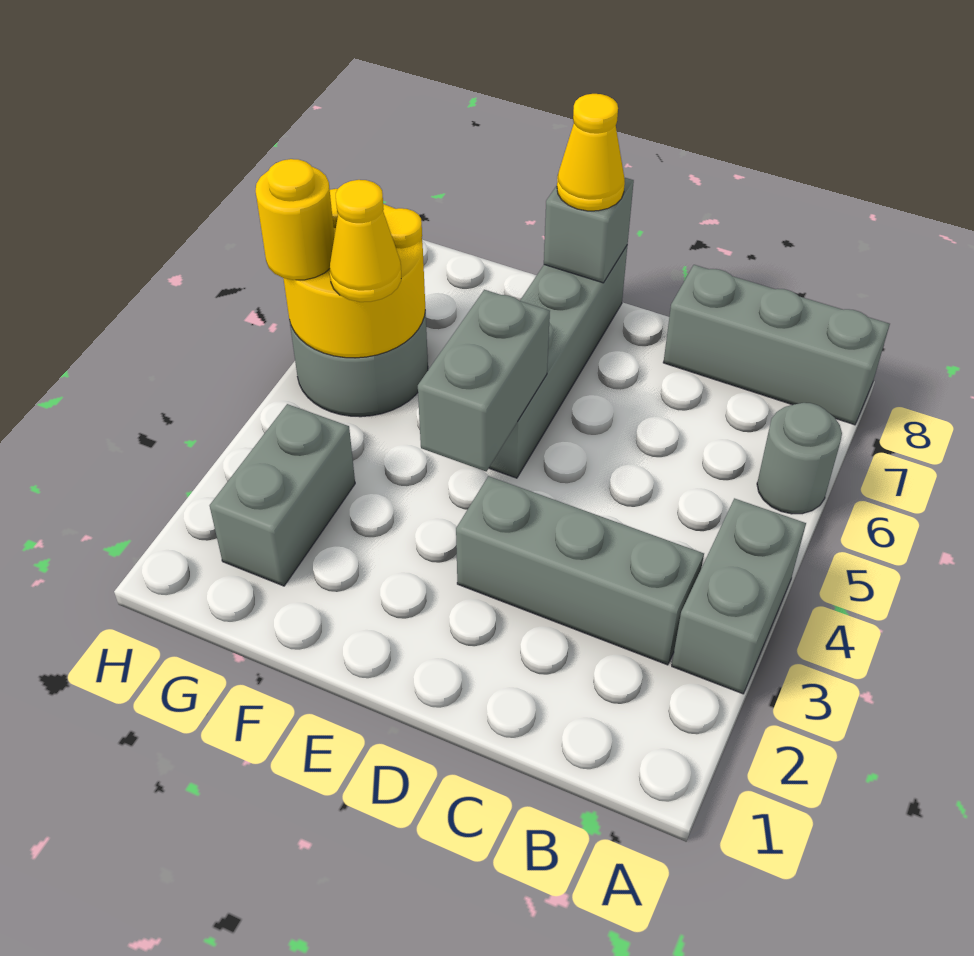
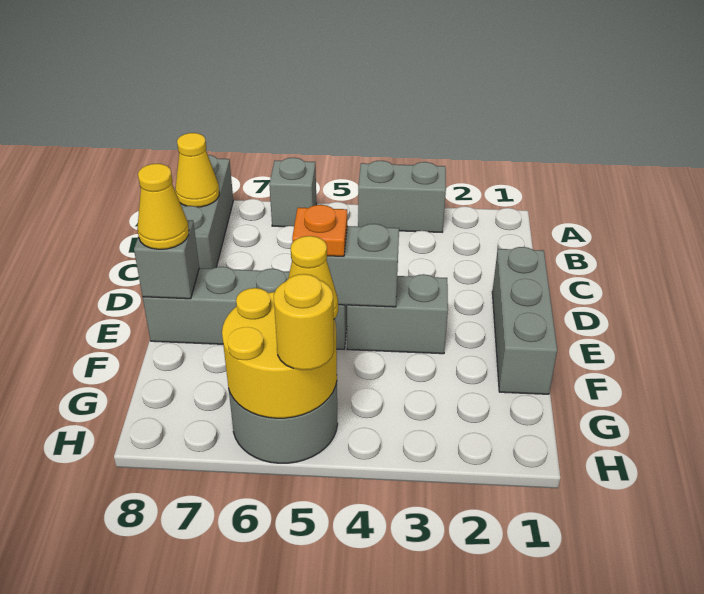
grey 1x1 round brick [757,403,842,514] -> grey 1x1 brick [269,158,317,227]
grey 1x3 brick [456,476,704,665] -> grey 1x3 brick moved to [492,247,557,394]
none -> yellow 1x1 cone [175,133,219,207]
none -> orange 1x1 plate [292,205,347,256]
grey 1x2 brick [210,404,355,586] -> grey 1x2 brick moved to [347,274,448,354]

